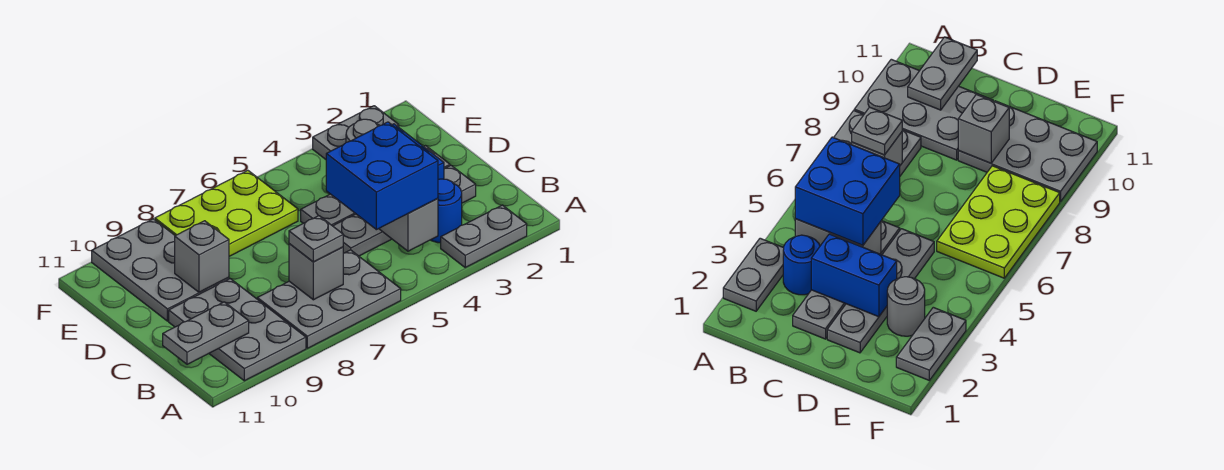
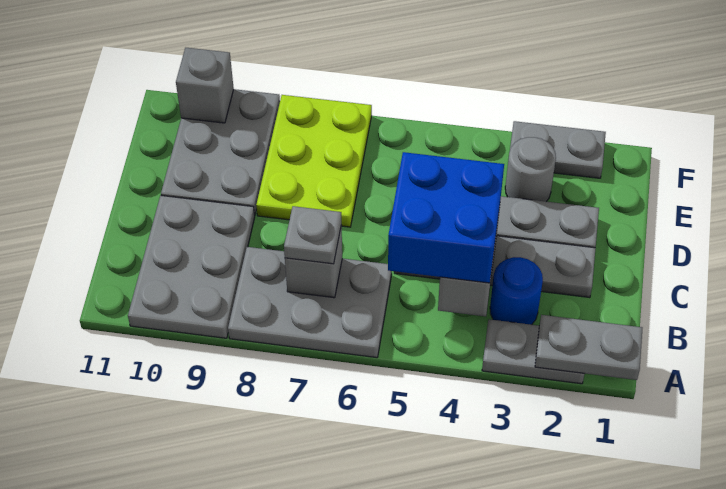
grey 1x2 plate [163,302,249,364] -> grey 1x2 plate moved to [535,315,642,380]
blue 1x2 brick [811,234,897,317] -> none
grey 1x1 brick [175,221,229,292] -> grey 1x1 brick moved to [176,48,234,123]
lime 2x3 plate [155,170,298,256] -> lime 2x3 plate turned to [256,95,372,227]

